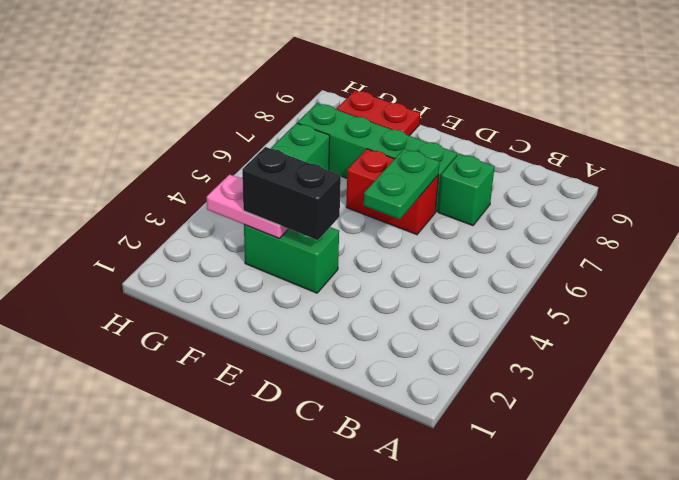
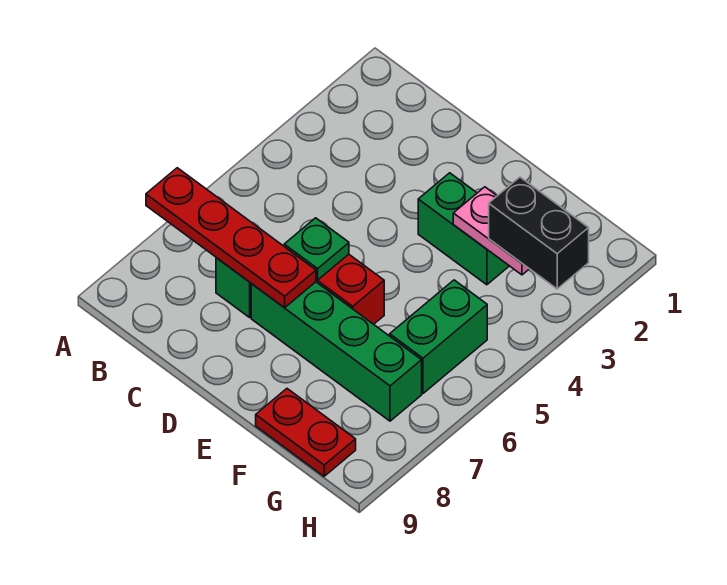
none -> red 1x4 plate [146,168,316,308]
green 1x2 plate [364,149,440,219] -> green 1x1 plate [284,218,349,280]
black 1x2 brick [242,147,341,240] -> black 1x2 brick moved to [489,177,589,289]

